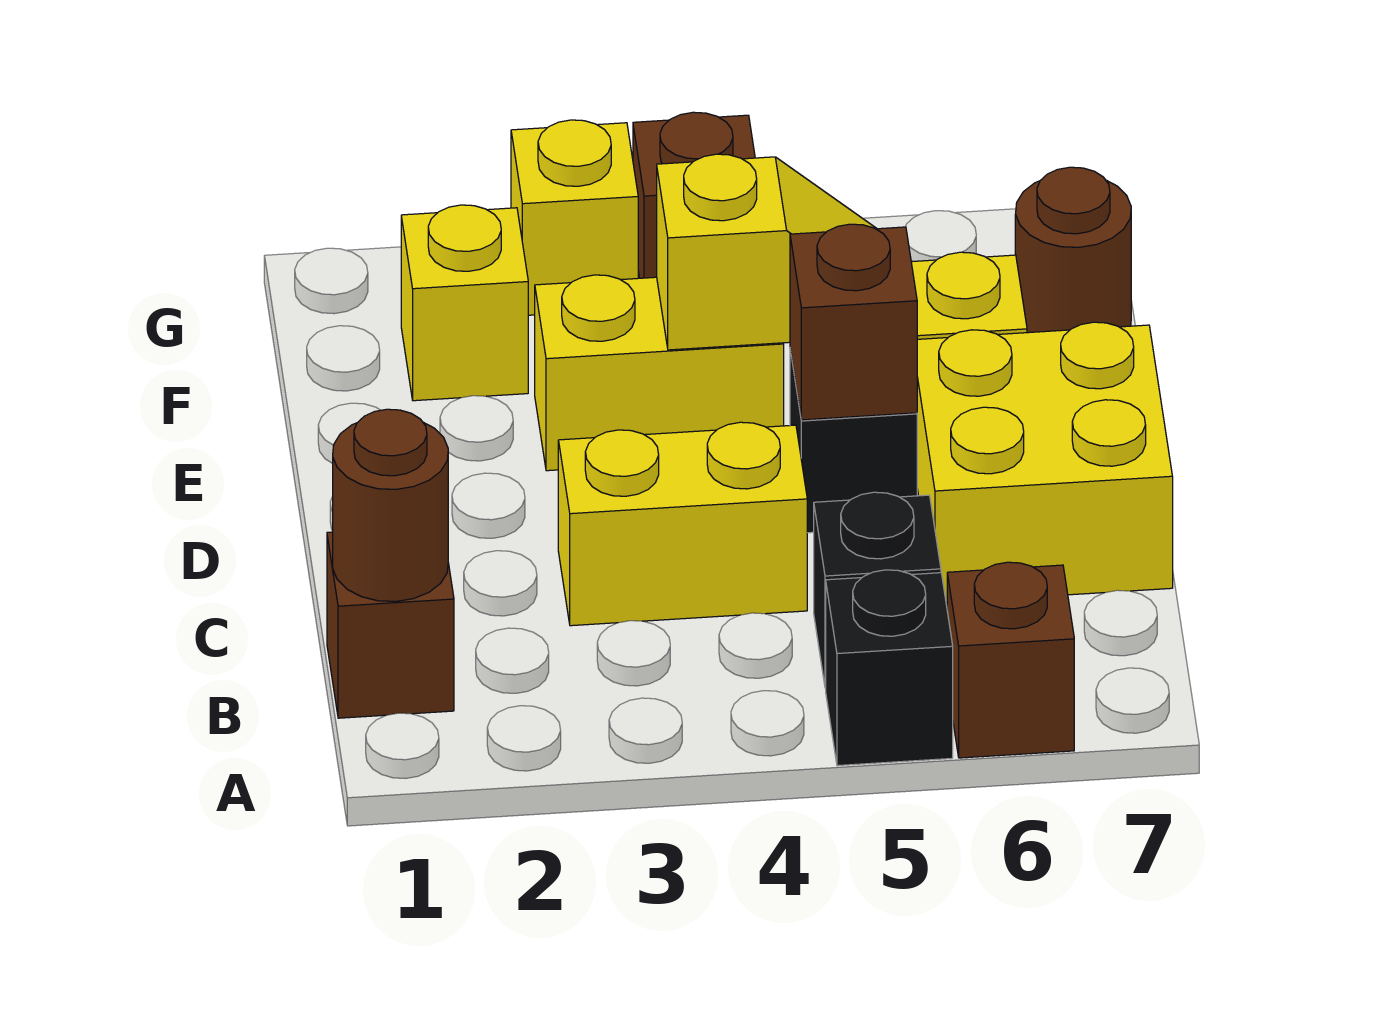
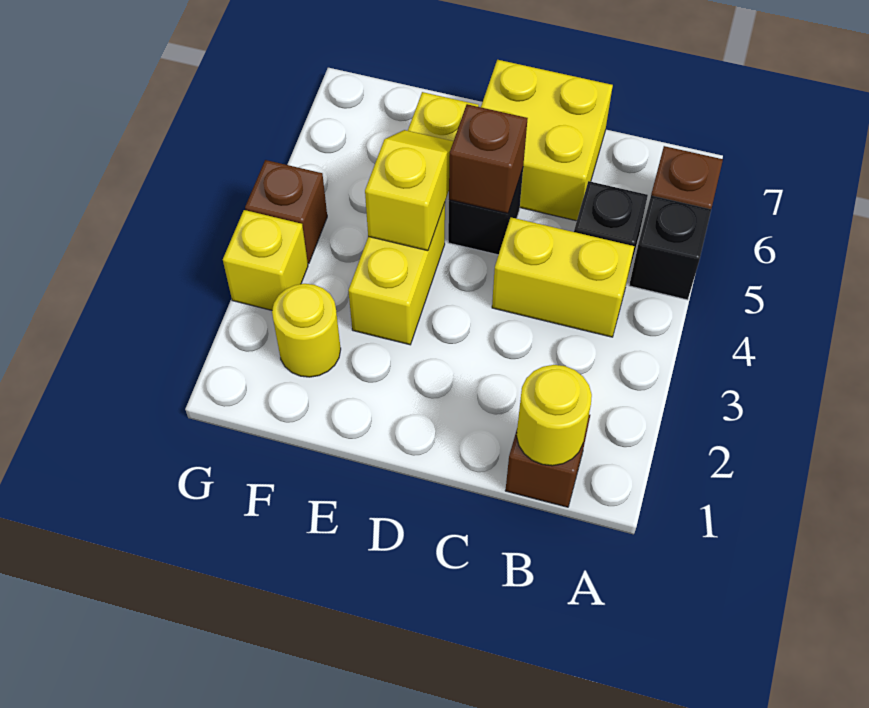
brown 1x1 round brick [333,409,448,601] -> yellow 1x1 round brick [517,365,592,466]
yellow 1x2 brick [558,422,807,626] -> yellow 1x2 brick turned to [492,217,634,337]
yellow 1x1 brick [401,205,528,401] -> yellow 1x1 round brick [272,284,341,377]
brown 1x1 round brick [1015,167,1131,333] -> none

